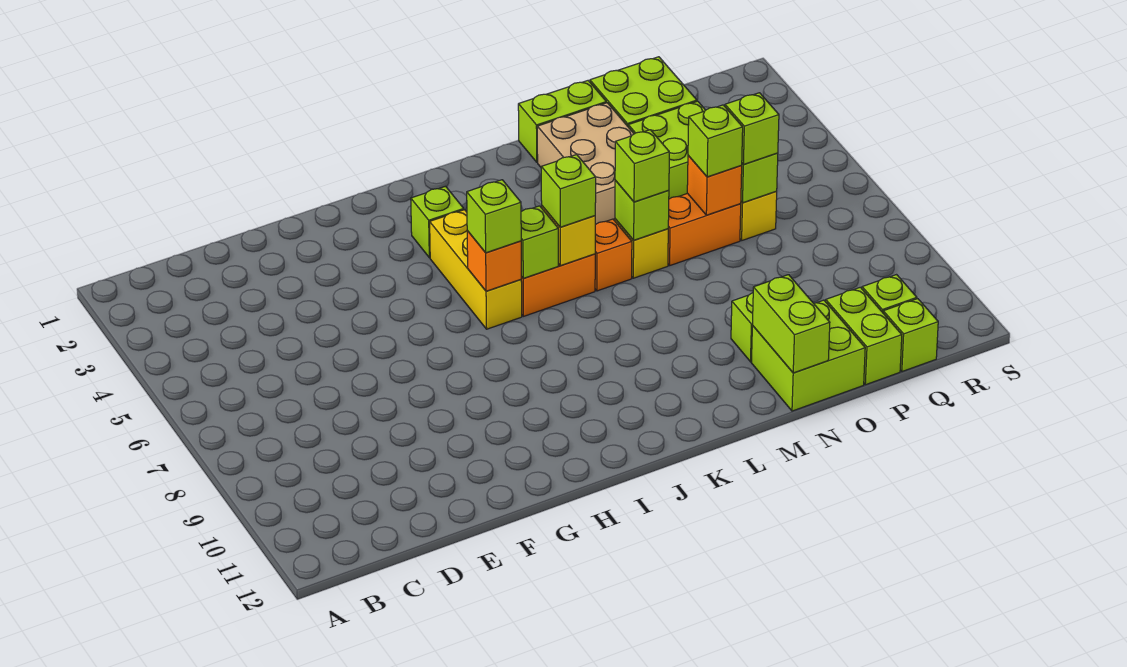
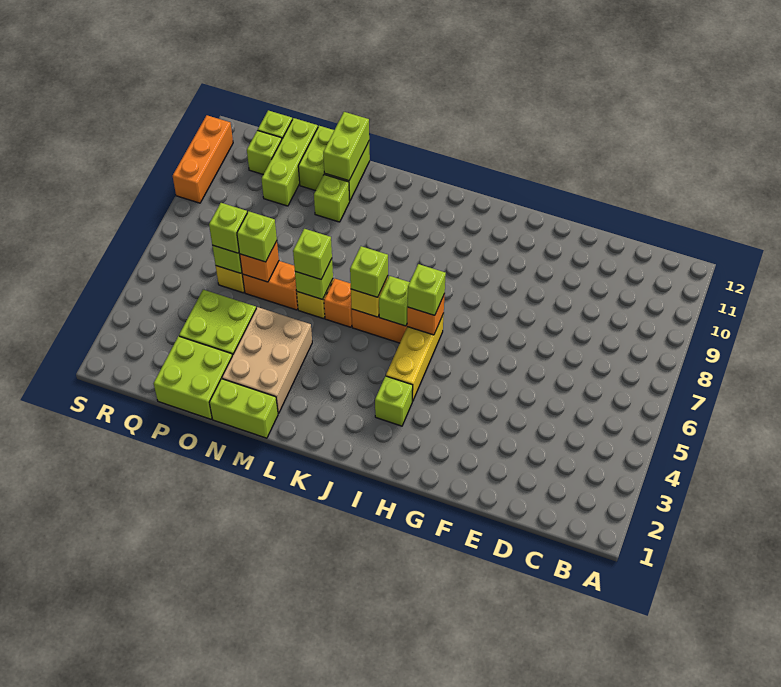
lime 1x2 brick [826,287,902,385] -> lime 1x3 brick [262,118,318,206]
none -> orange 1x3 brick [173,115,233,203]

